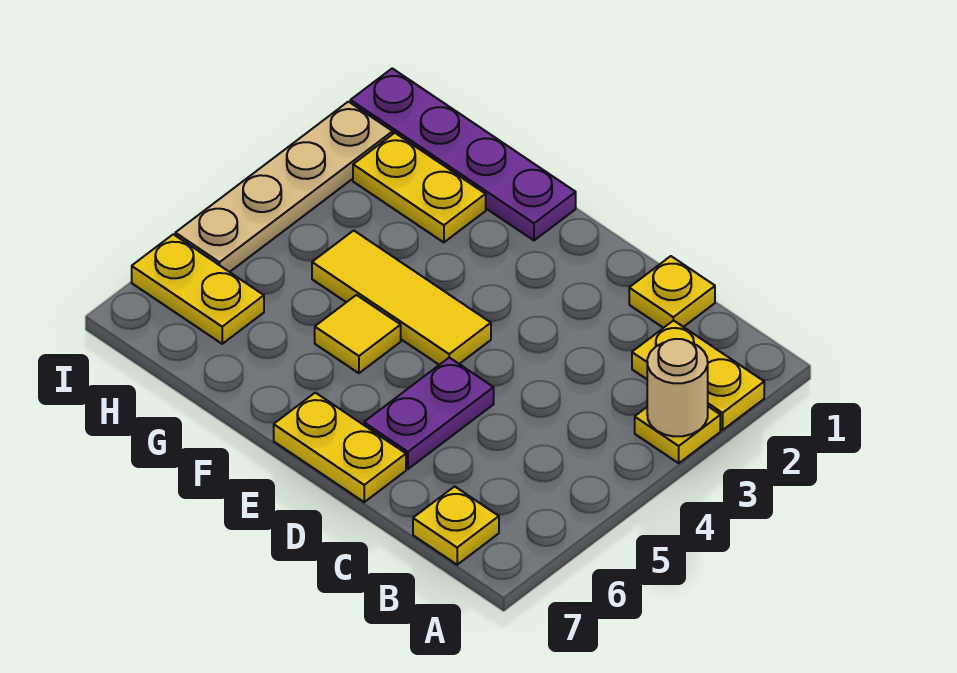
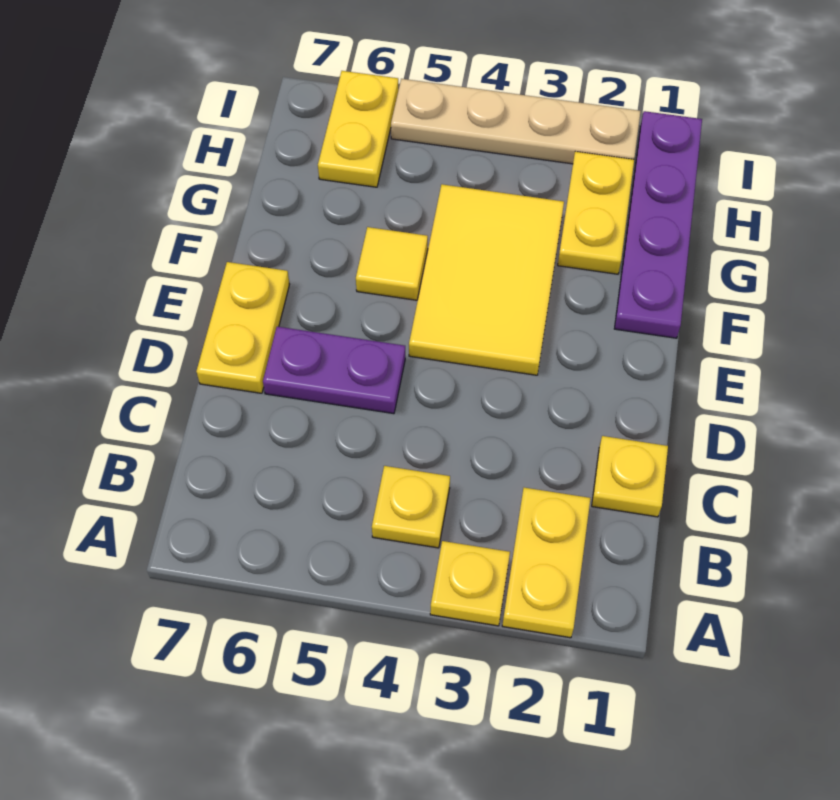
tan 1x1 round brick [647,339,708,436] -> none
yellow 1x1 plate [413,486,499,565] -> yellow 1x1 plate moved to [372,466,450,548]
yellow 1x3 tile [312,231,491,365] -> yellow 2x3 tile [409,184,564,375]

